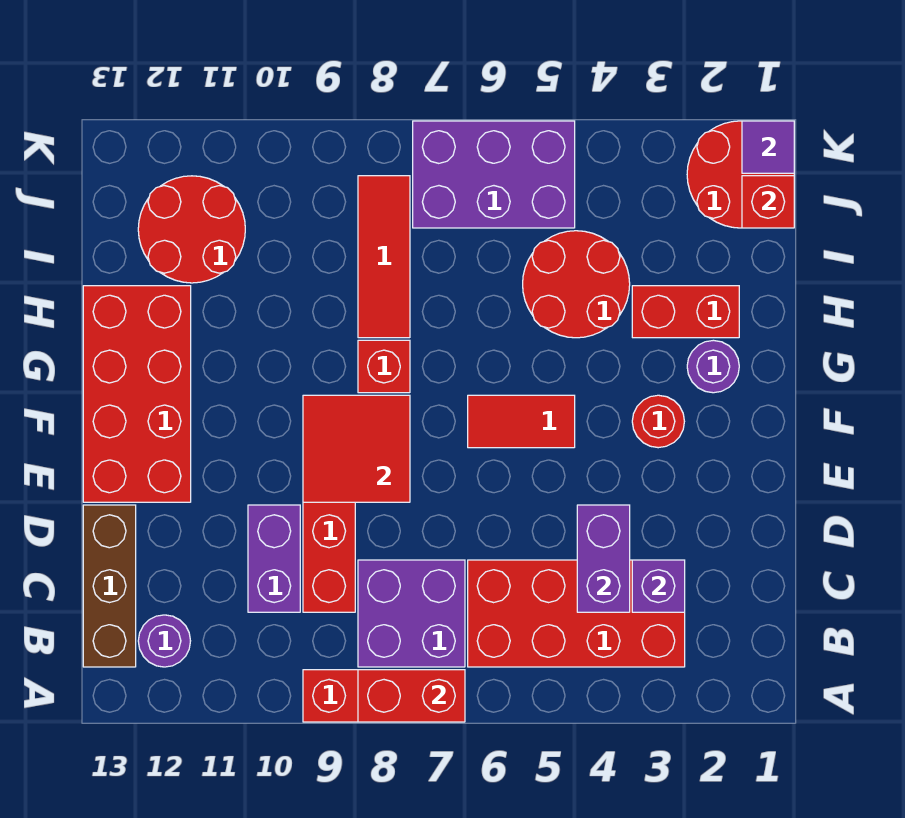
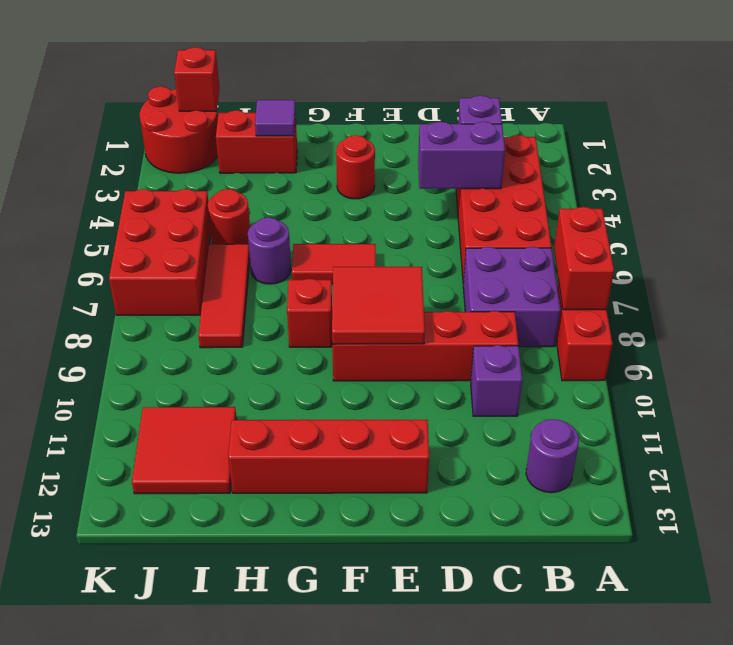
brown 1x3 brick [83,505,136,667] -> none
purple 1x2 brick [248,505,300,612] -> purple 1x1 brick [471,345,522,416]
red 2x4 brick [83,286,191,502] -> red 1x4 brick [228,420,429,493]
red 1x2 tile [468,395,575,448] -> red 1x2 tile turned to [292,244,376,284]
purple 1x1 round brick [687,340,739,393] -> purple 1x1 round brick moved to [248,217,291,284]
red 1x2 brick [632,286,739,338] -> red 1x2 brick turned to [216,110,297,173]
red 2x2 round brick [523,231,630,338] -> red 1x1 round brick [208,189,250,244]
red 1x3 tile [358,176,410,338] -> red 1x3 tile turned to [198,244,250,348]
red 2x2 round brick [138,176,245,283] -> red 2x2 tile [132,407,237,494]
purple 2x3 brick [413,121,575,228] -> red 2x3 brick [109,189,211,315]
purple 1x1 tile [742,121,794,173] -> purple 1x1 tile moved to [255,100,296,136]

